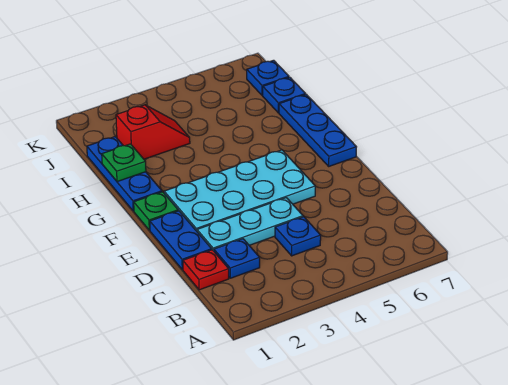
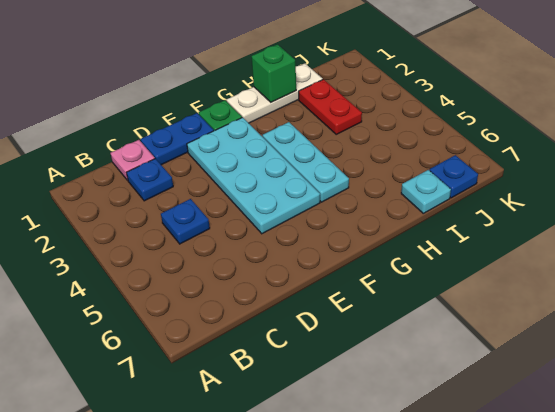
red 1x1 plate [183,250,229,290] -> pink 1x1 plate [110,140,155,180]
cyan 1x3 plate [197,198,303,251] -> cyan 1x3 plate moved to [262,122,349,202]
blue 1x3 plate [279,94,356,166] -> none
blue 1x3 plate [87,137,162,211] -> white 1x3 plate [227,64,323,123]
green 1x1 plate [102,144,146,182] -> green 1x1 brick [251,44,296,102]
red 1x2 slope [116,105,190,159] -> red 1x2 plate [299,79,362,134]
blue 1x1 plate [263,77,306,113] -> cyan 1x1 plate [401,170,451,213]

